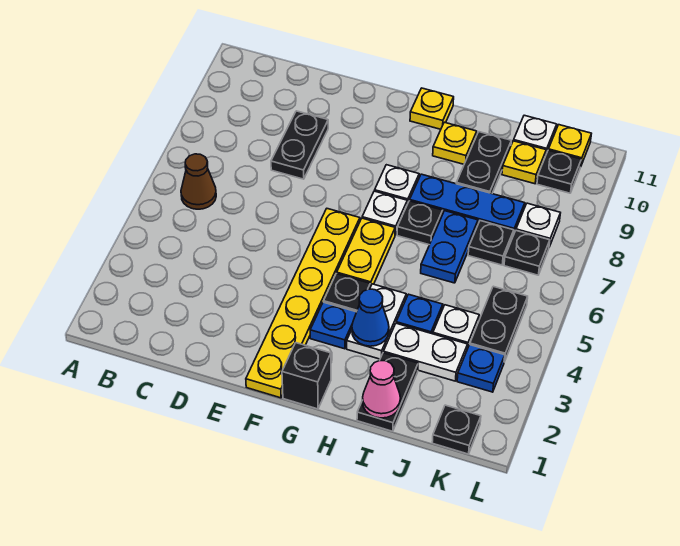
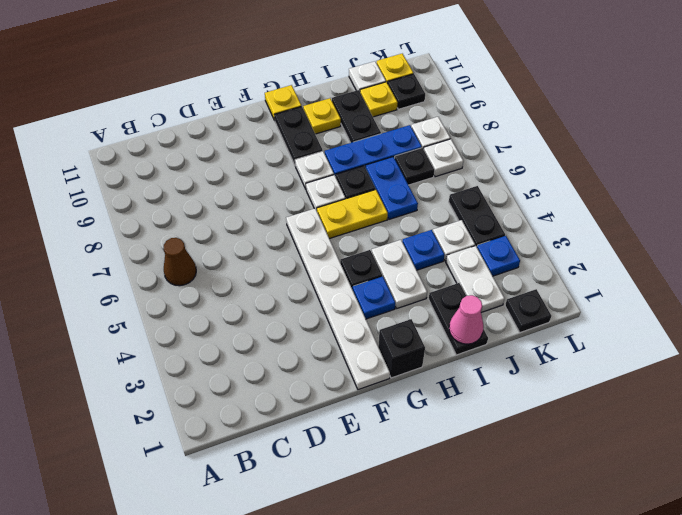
black 1x2 plate [271,111,328,179] -> black 1x2 plate moved to [275,106,323,165]
yellow 1x6 plate [246,209,360,398] -> white 1x6 plate [286,209,390,390]
yellow 1x2 plate [337,218,395,287] -> yellow 1x2 plate turned to [317,189,388,239]
blue 1x1 cone [352,289,389,346] -> none
white 1x2 plate [383,323,468,381] -> white 1x2 plate turned to [446,246,505,312]
black 1x1 plate [504,231,550,275] -> white 1x1 plate [424,139,463,177]

